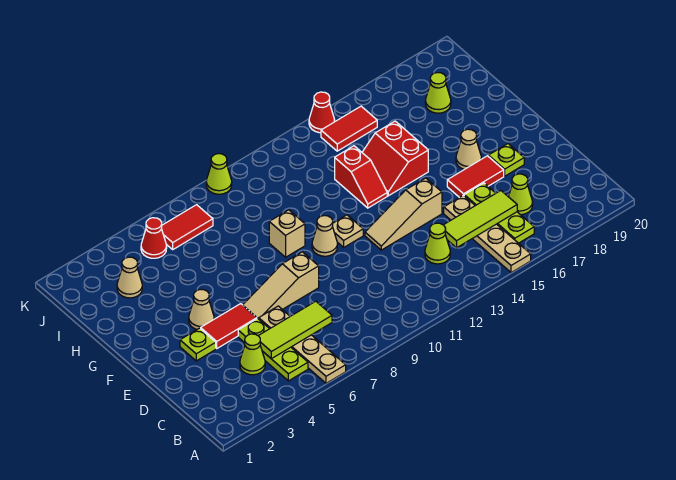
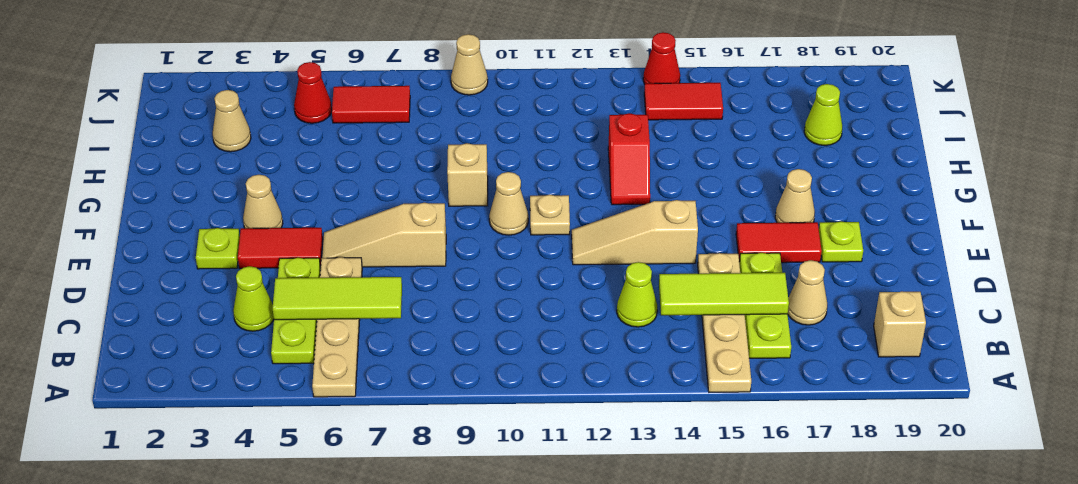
none -> tan 1x1 brick [874,291,926,357]
lime 1x1 cone [508,174,533,215] -> tan 1x1 cone [788,260,827,325]
red 2x2 slope [362,121,428,196] -> none
lime 1x1 cone [206,154,232,194] -> tan 1x1 cone [451,34,488,95]

